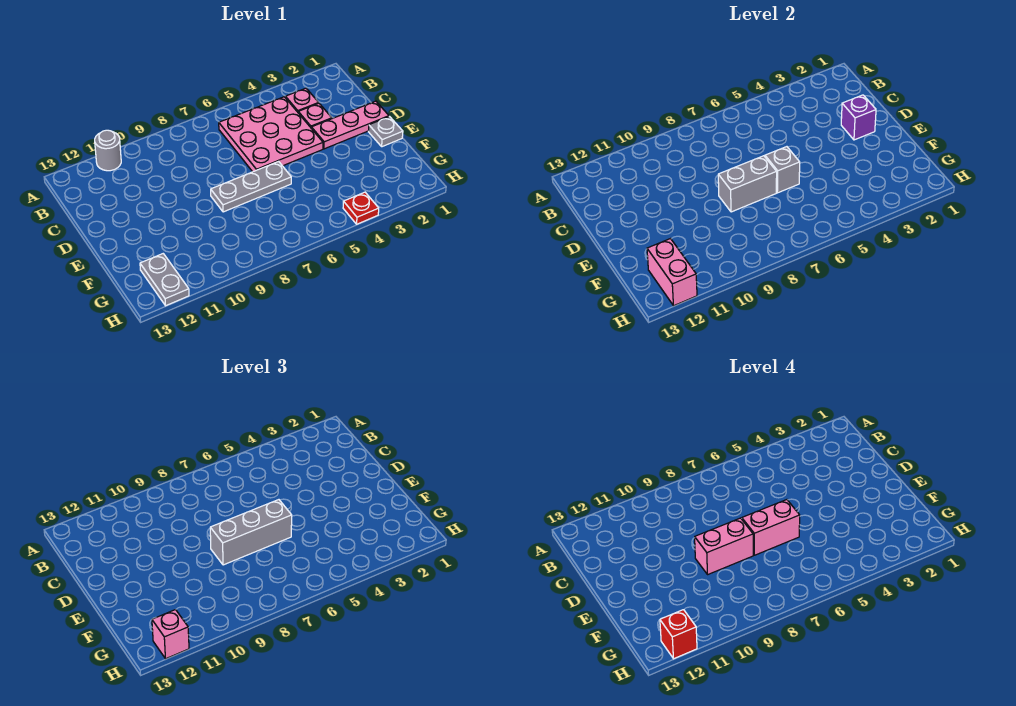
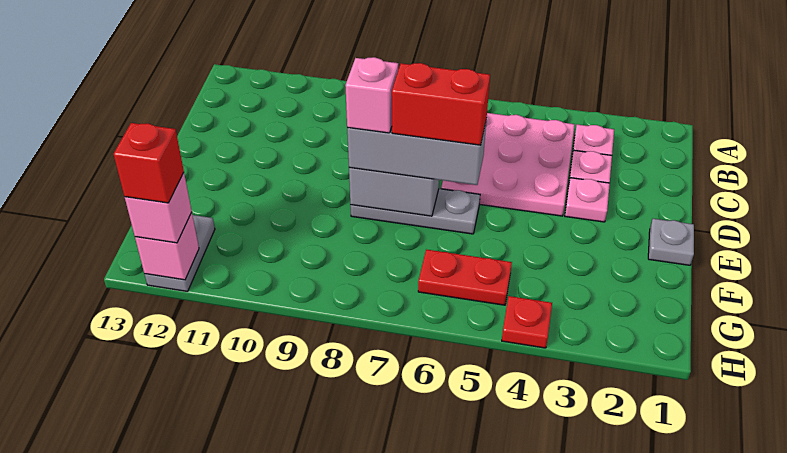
grey 1x1 round brick [95,130,121,171] -> none
pink 1x3 plate [311,101,389,149] -> pink 1x1 plate [565,178,610,222]
purple 1x1 brick [841,95,876,140] -> none
grey 1x1 brick [765,147,800,193] -> none
pink 1x2 brick [742,500,800,555] -> red 1x2 brick [392,63,490,145]
pink 1x2 brick [695,518,753,575] -> pink 1x1 brick [345,57,398,133]
none -> red 1x2 plate [418,249,512,305]
pink 1x2 brick [647,239,697,306] -> pink 1x1 brick [135,212,199,280]

